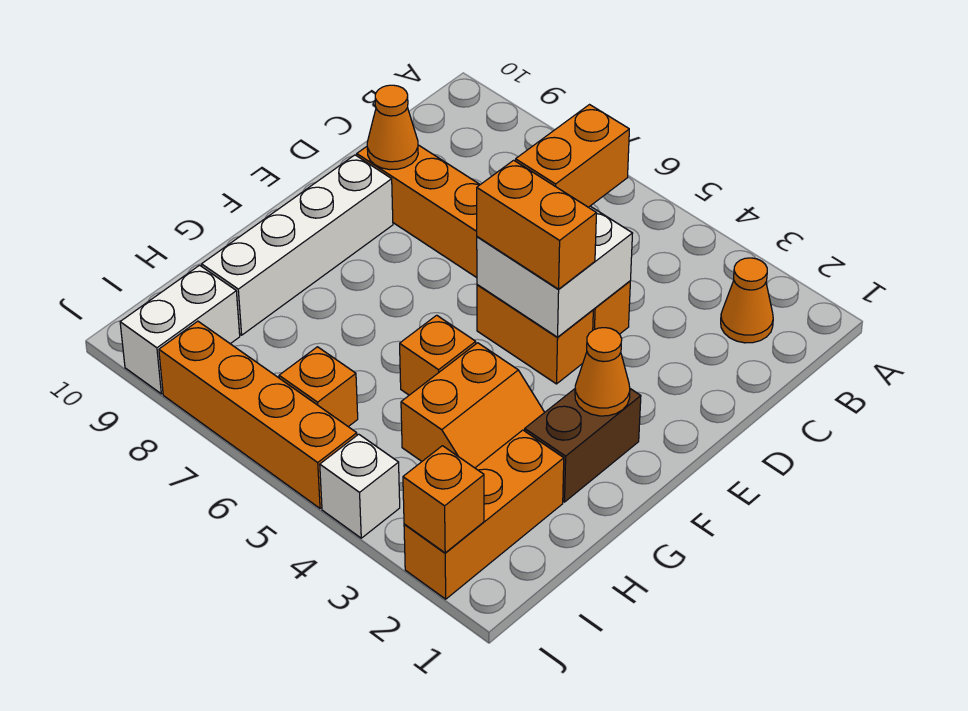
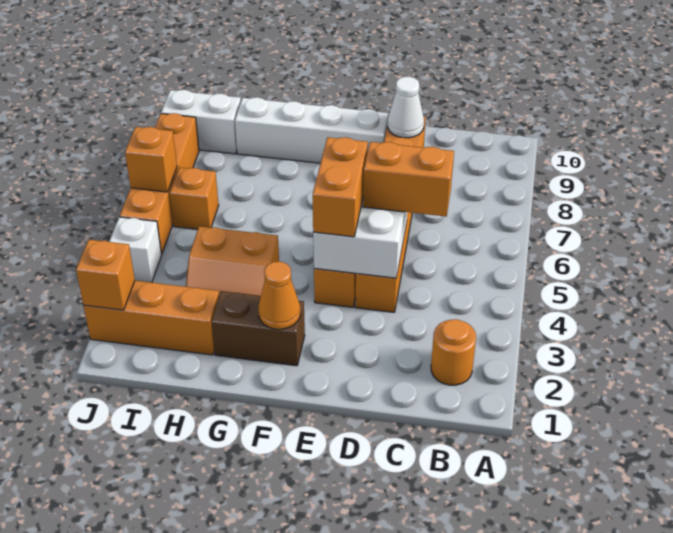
orange 1x1 cone [721,258,773,343] -> orange 1x1 round brick [431,319,476,385]
orange 1x1 cone [367,85,418,170] -> white 1x1 cone [388,77,424,138]
orange 1x1 brick [400,315,476,395] -> orange 1x1 brick moved to [125,127,177,192]

